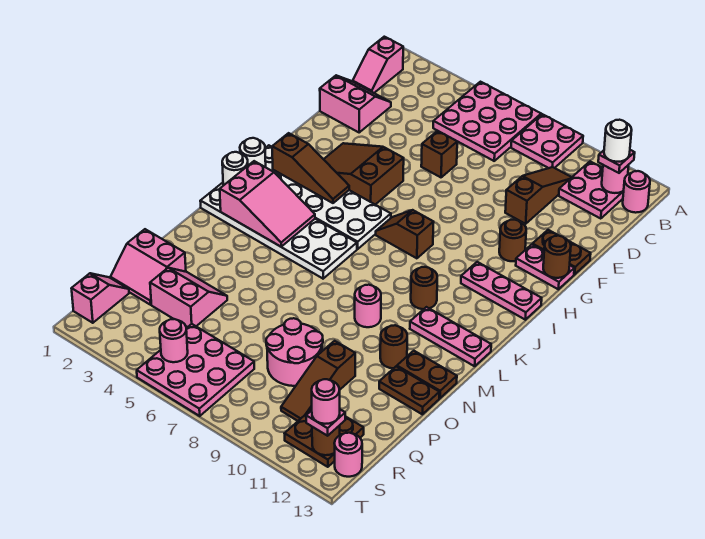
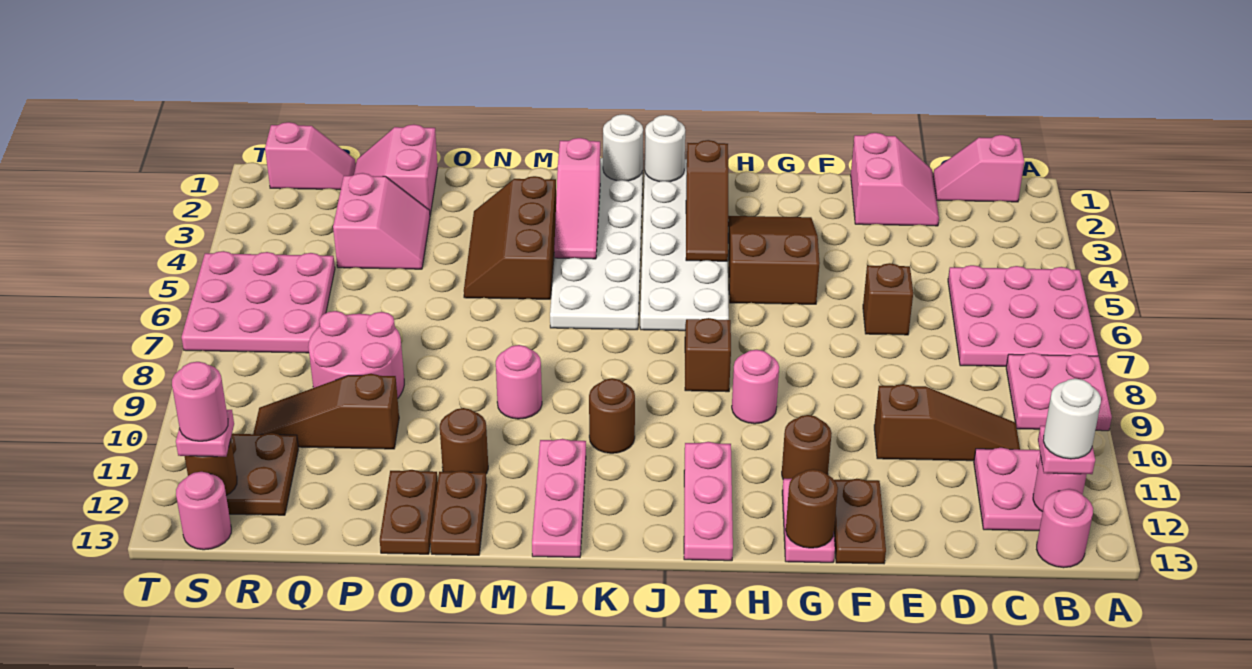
pink 2x3 slope [220,161,315,247] -> pink 1x3 slope [554,138,600,259]
none -> brown 2x3 slope [464,176,556,299]
pink 1x1 round brick [160,319,188,362] -> pink 1x1 round brick moved to [732,350,779,424]

